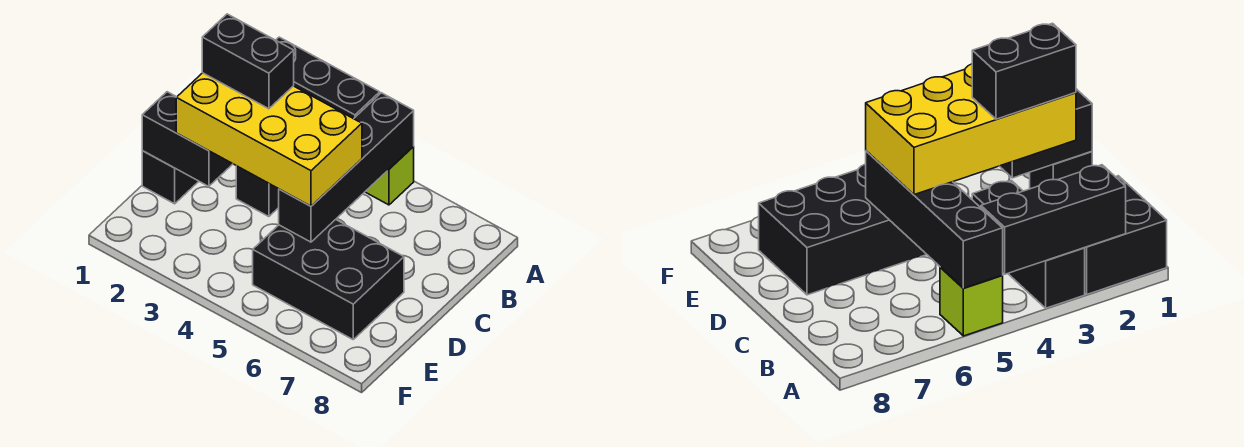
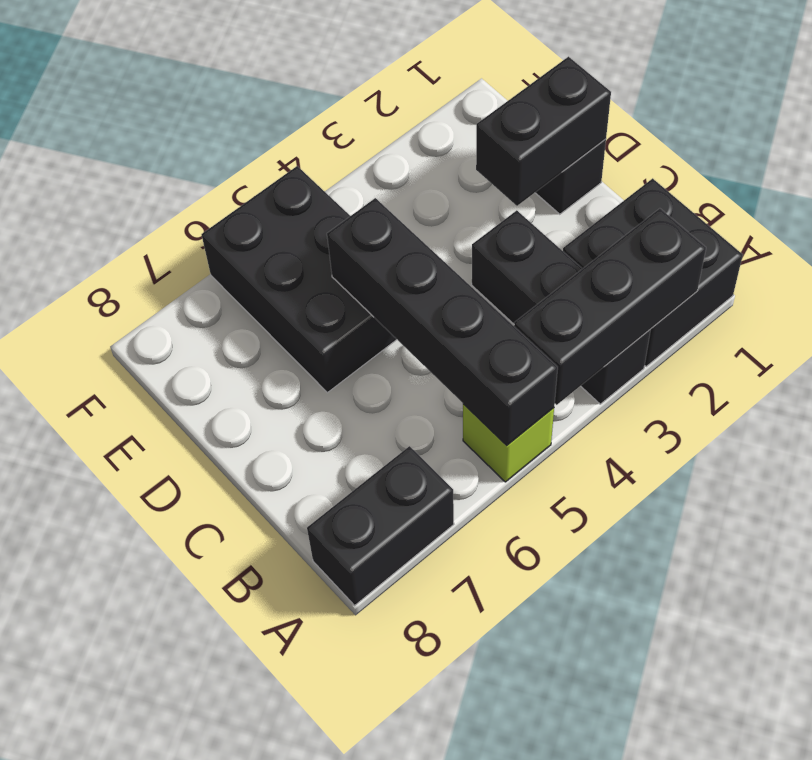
yellow 2x4 brick [176,73,362,206] -> none
black 1x2 brick [202,14,294,109] -> black 1x2 brick moved to [307,446,454,605]
black 2x3 brick [253,220,404,339] -> black 2x3 brick turned to [202,166,397,393]

